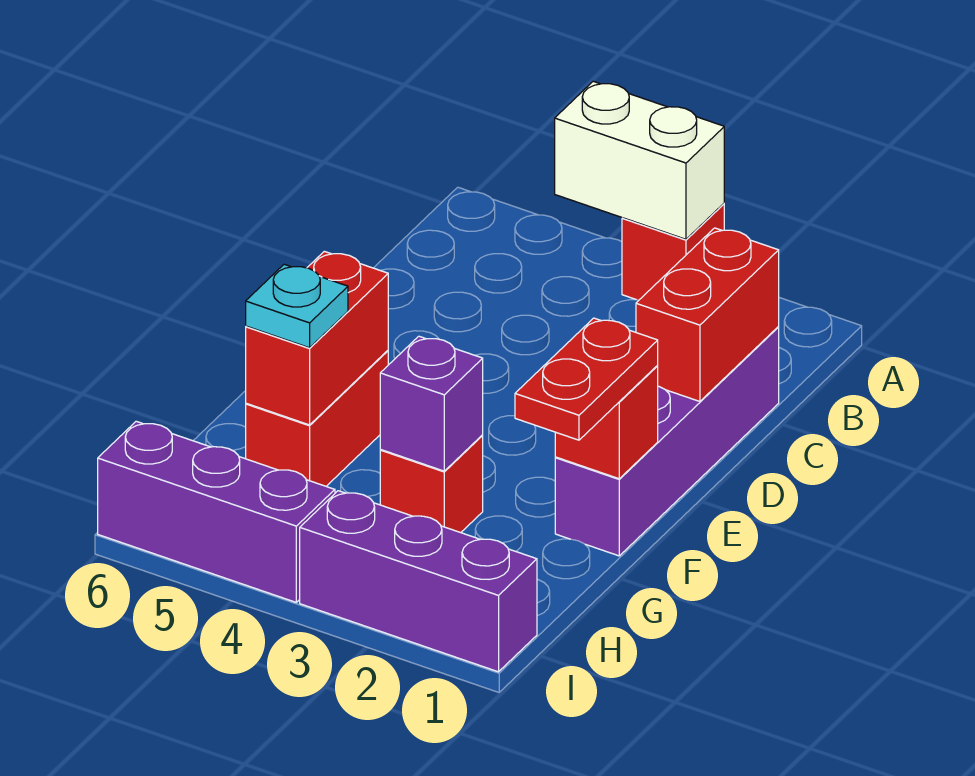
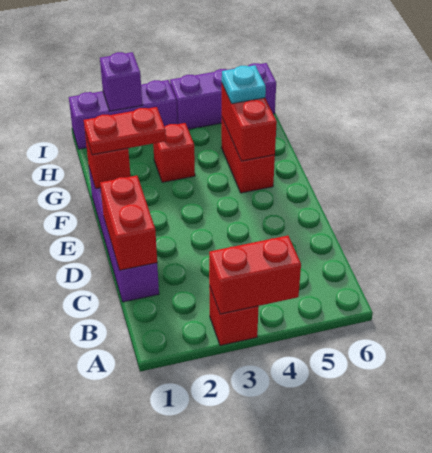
white 1x2 brick [555,81,724,239] -> red 1x2 brick [209,236,301,314]
red 1x2 plate [515,318,658,440] -> red 1x2 plate turned to [84,107,166,155]
purple 1x1 brick [380,336,483,471] -> purple 1x1 brick moved to [100,52,142,111]

